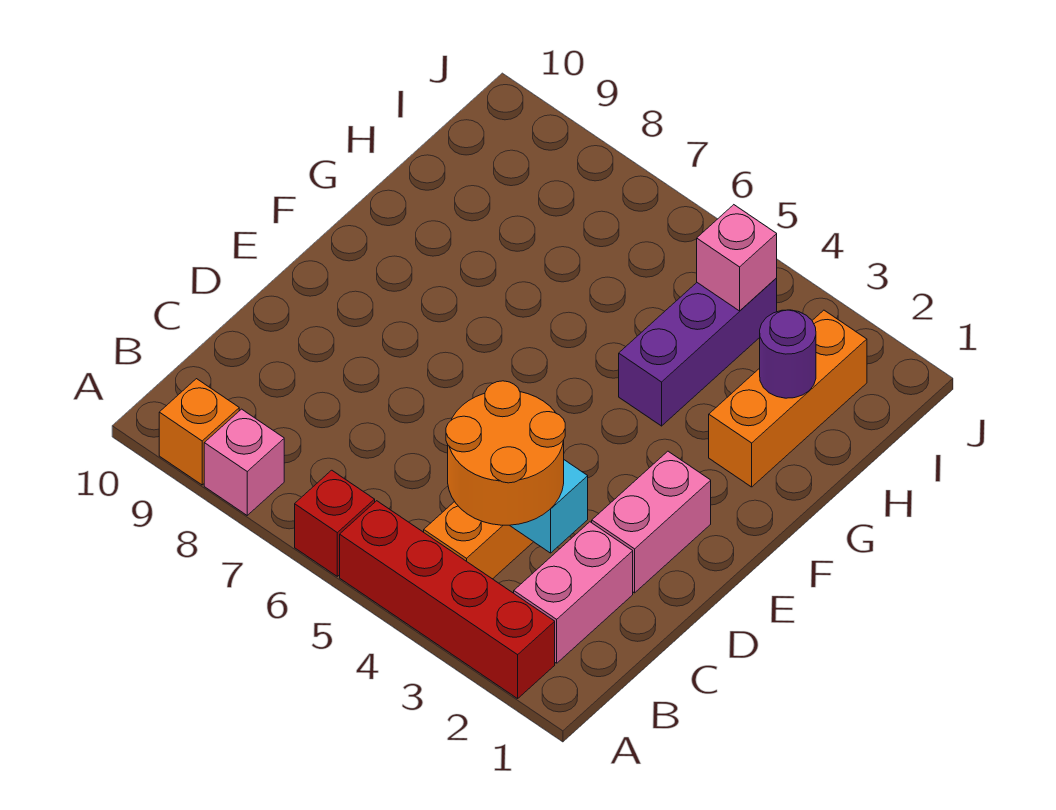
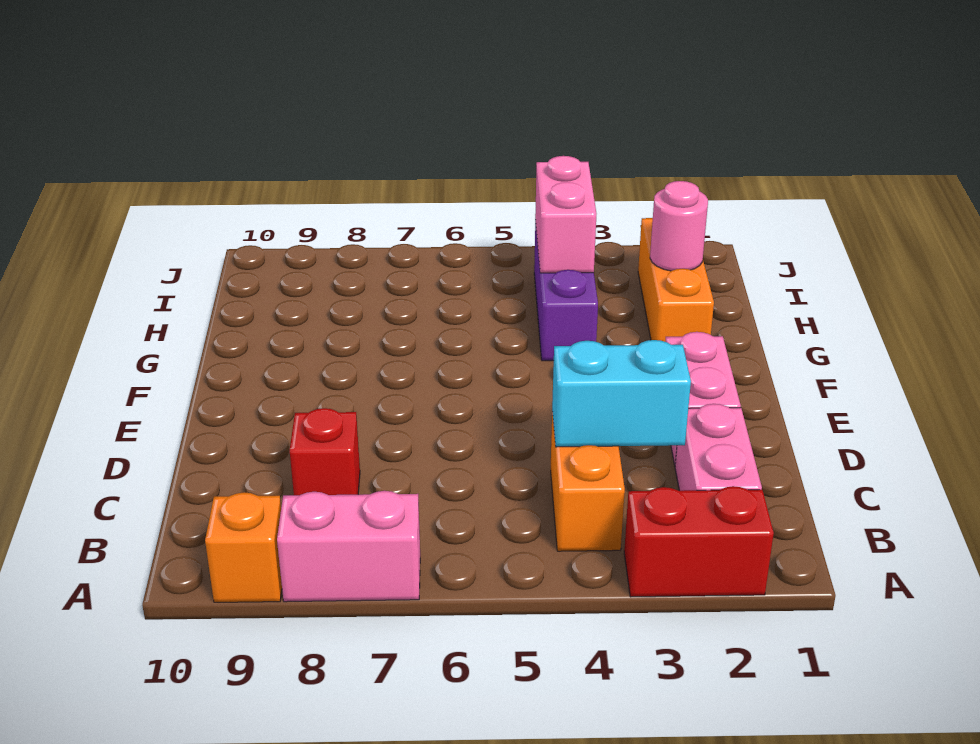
red 1x4 brick [340,501,555,699] -> red 1x2 brick [624,486,774,597]
red 1x1 brick [295,470,375,576] -> red 1x1 brick moved to [290,408,360,495]
pink 1x1 brick [204,409,284,515] -> pink 1x2 brick [277,491,420,602]
orange 2x2 round brick [446,381,565,525] -> none
purple 1x1 round brick [760,310,816,398] -> pink 1x1 round brick [650,181,708,271]
pink 1x1 brick [697,205,777,311] -> pink 1x2 brick [535,156,596,273]

